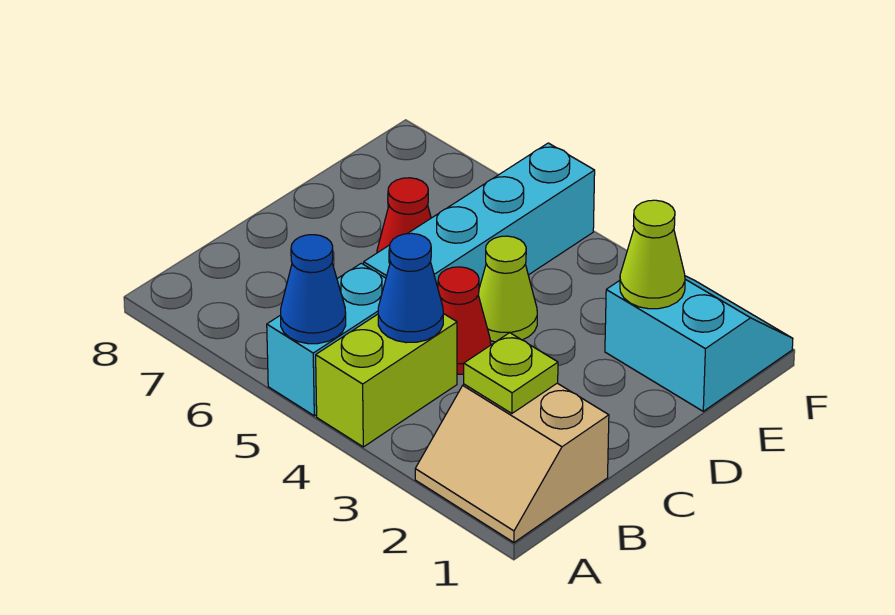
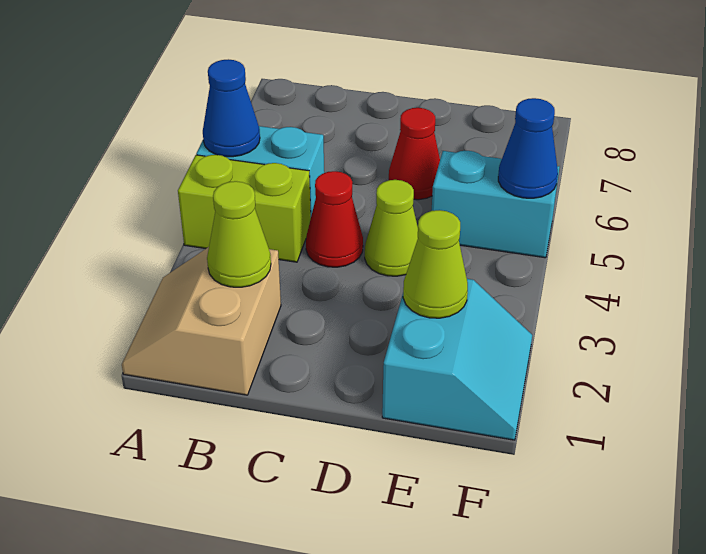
lime 1x1 plate [464,333,558,413] -> lime 1x1 cone [207,181,271,287]
blue 1x1 cone [378,233,443,343] -> blue 1x1 cone moved to [498,98,558,198]
cyan 1x4 brick [364,143,595,288] -> cyan 1x2 brick [432,151,559,258]

